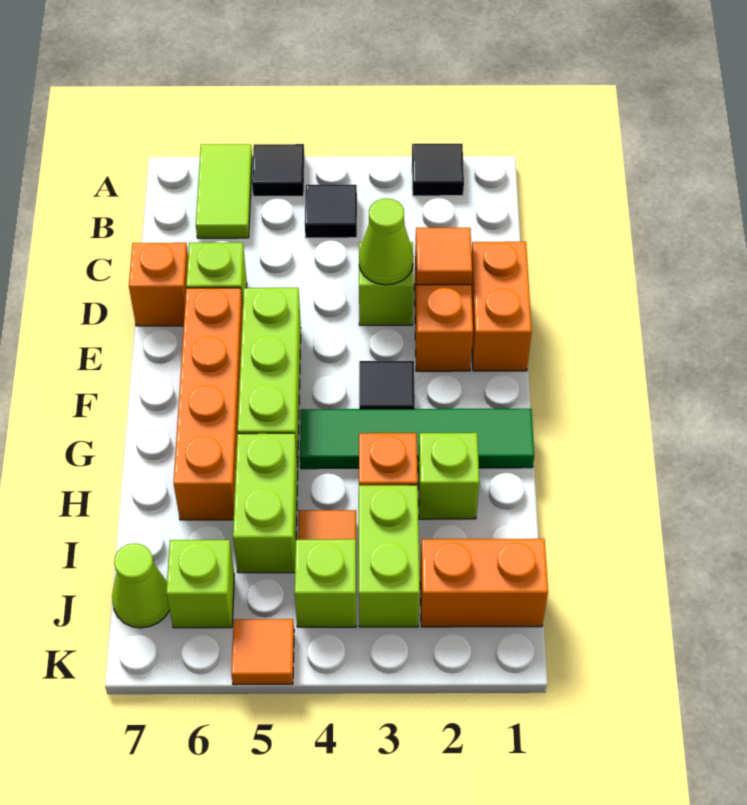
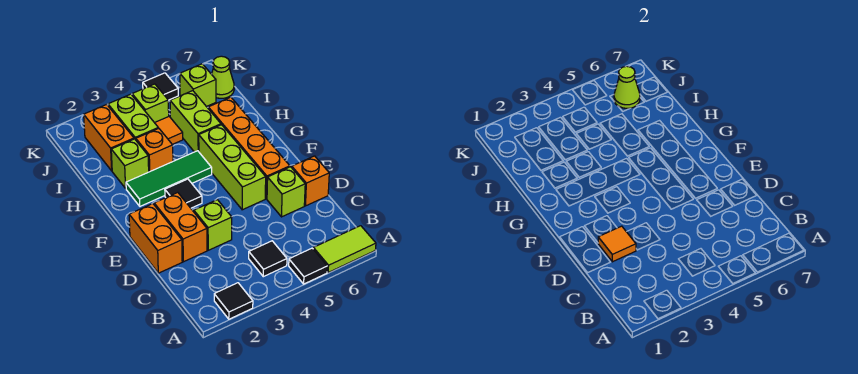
lime 1x2 tile [196,144,252,238] -> lime 1x2 tile turned to [313,226,376,272]
lime 1x1 cone [359,198,413,285] -> lime 1x1 cone moved to [614,66,640,109]
green 1x4 tile [300,409,534,469] -> green 1x3 tile [126,151,212,206]
orange 1x2 brick [420,539,548,627] -> orange 1x2 brick turned to [84,104,134,171]
orange 1x1 tile [231,619,294,685] -> black 1x1 tile [143,73,178,100]

